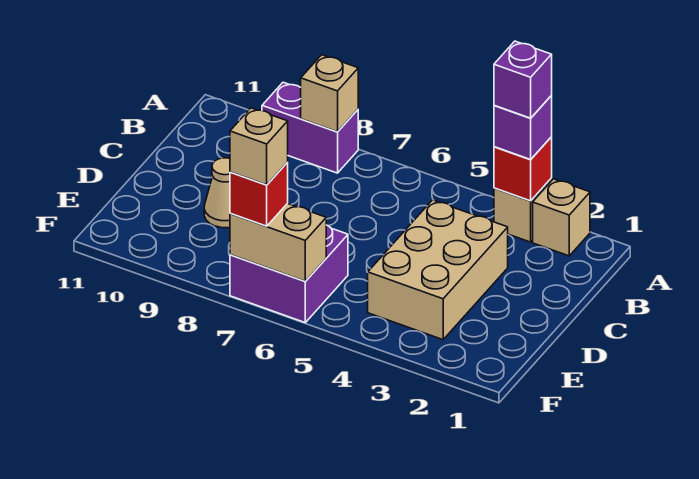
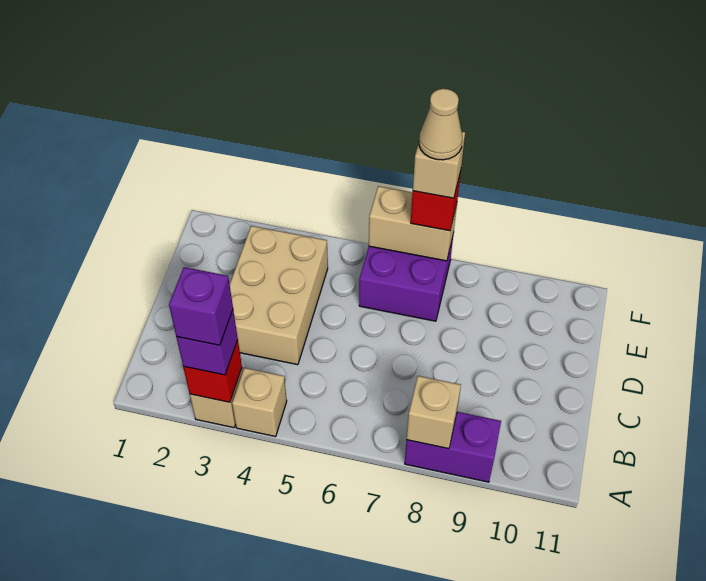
tan 1x1 brick [533,179,590,256] -> tan 1x1 brick moved to [232,368,287,437]
tan 1x1 cone [204,158,230,228] -> tan 1x1 cone moved to [419,89,462,160]

